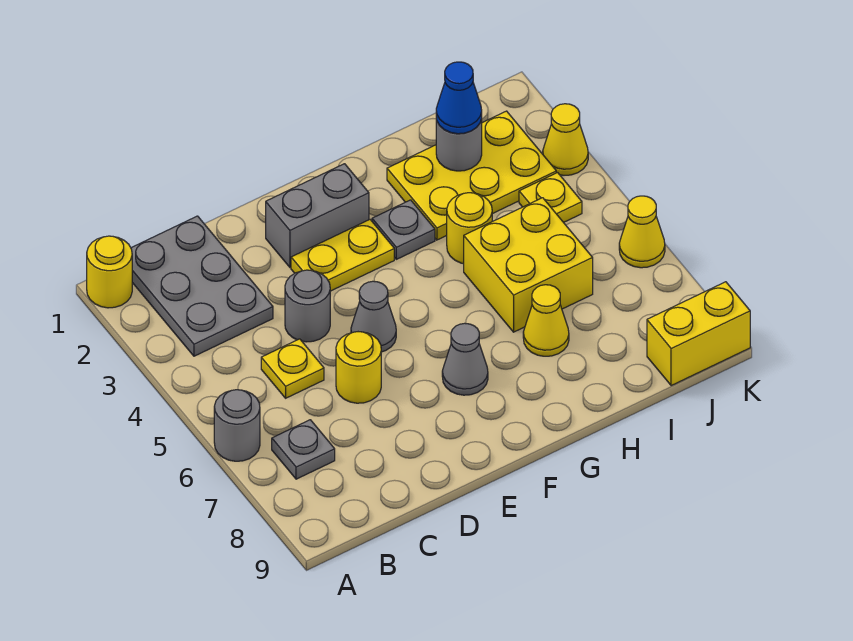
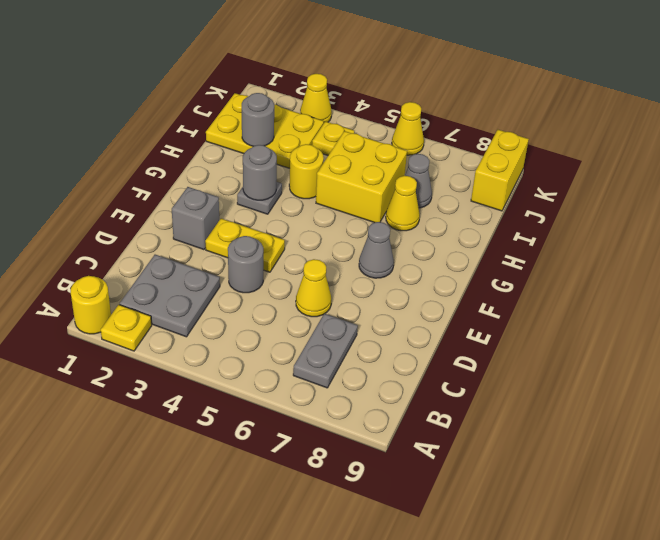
grey 1x1 round brick [214,390,260,461] -> grey 1x1 round brick moved to [243,145,277,200]
grey 2x3 plate [131,216,273,356] -> grey 2x2 plate [120,255,220,337]
grey 1x1 plate [272,420,335,479] -> grey 1x2 plate [293,314,358,388]
yellow 1x1 plate [261,339,324,398] -> yellow 1x1 plate moved to [101,305,152,351]
yellow 1x1 round brick [336,332,381,403] -> yellow 1x1 cone [296,259,331,317]
grey 1x2 brick [266,164,369,267] -> grey 1x1 brick [172,187,219,250]
yellow 1x2 plate [291,220,394,291] -> yellow 1x2 plate turned to [205,218,285,272]
grey 1x1 cone [351,281,396,352] -> grey 1x1 cone moved to [405,154,432,208]
yellow 2x3 plate [387,111,556,240] -> yellow 2x3 plate turned to [206,93,324,168]
blue 1x1 cone [436,62,482,134] -> none

